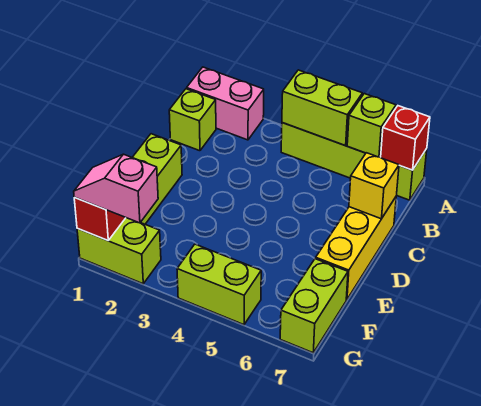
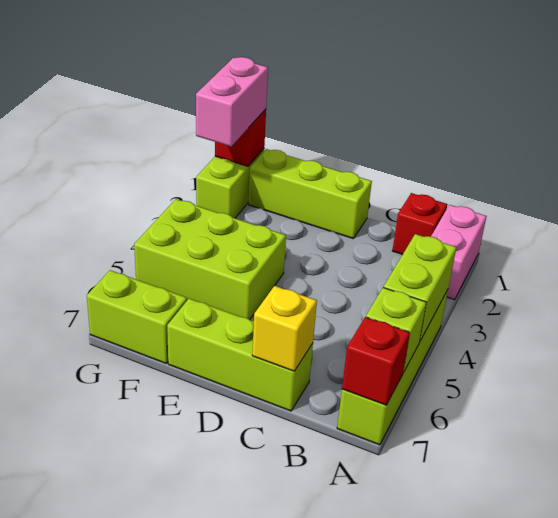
lime 1x1 brick [169,89,216,151] -> red 1x1 brick [392,193,447,255]
yellow 1x3 brick [316,197,396,300] -> lime 1x3 brick [167,299,313,411]
pink 1x2 slope [74,154,158,223] -> pink 1x2 brick [196,57,268,147]
lime 1x2 brick [177,244,261,325] -> lime 2x3 brick [134,199,286,320]

